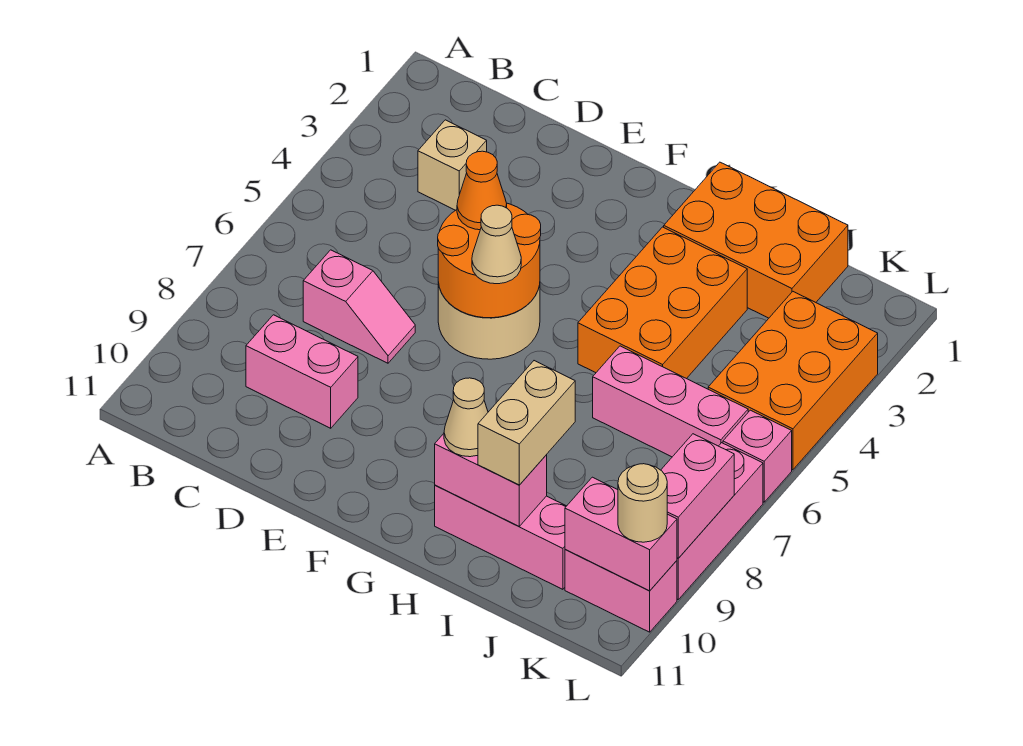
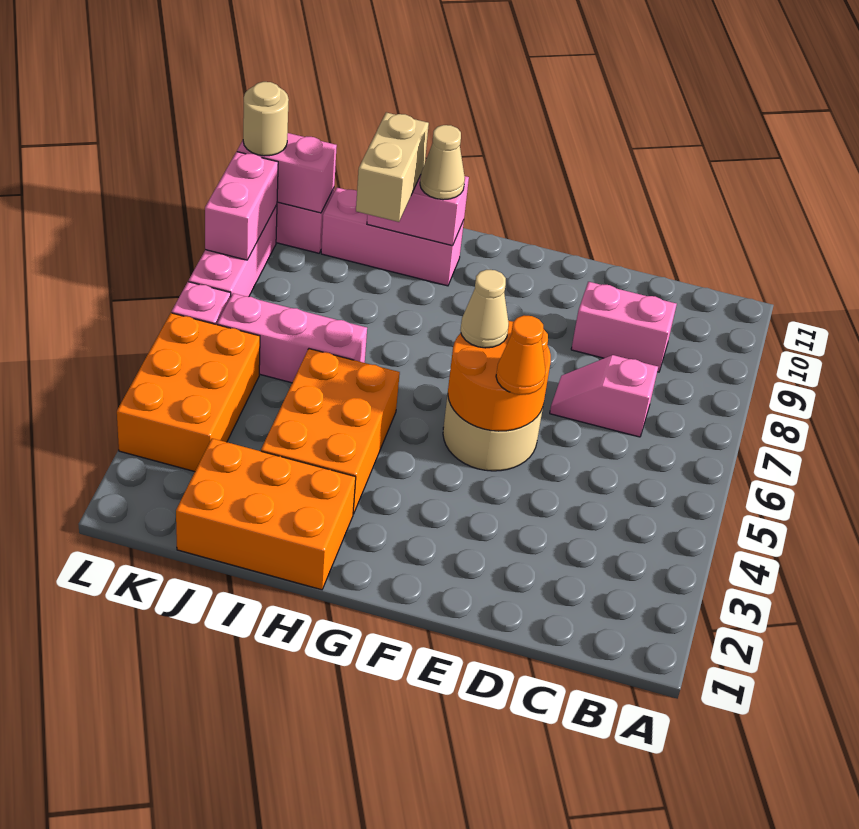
tan 1x1 brick [418,120,487,210] -> none

